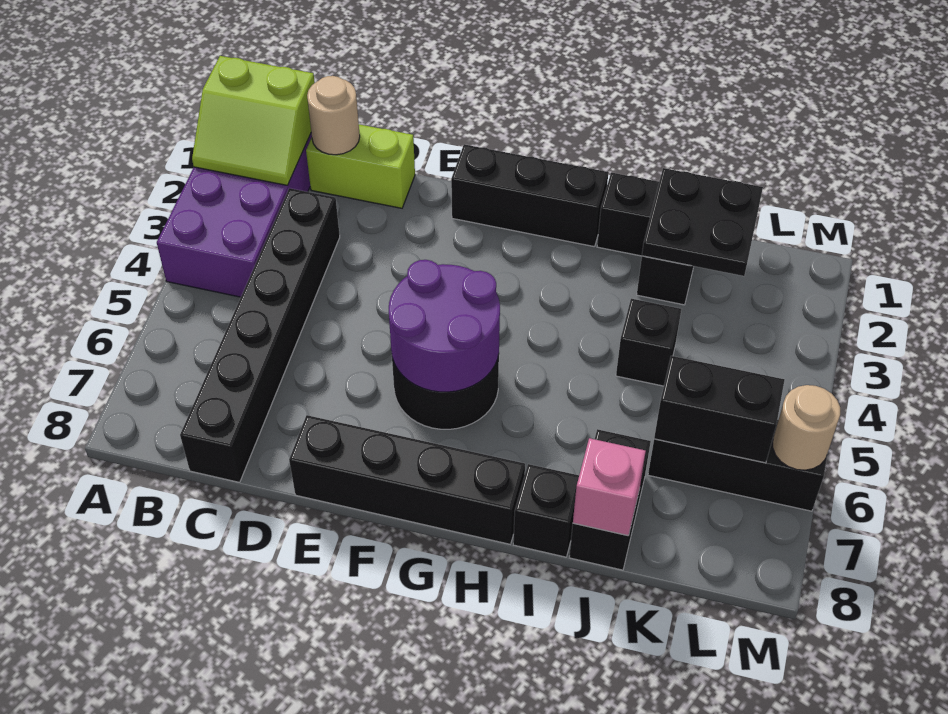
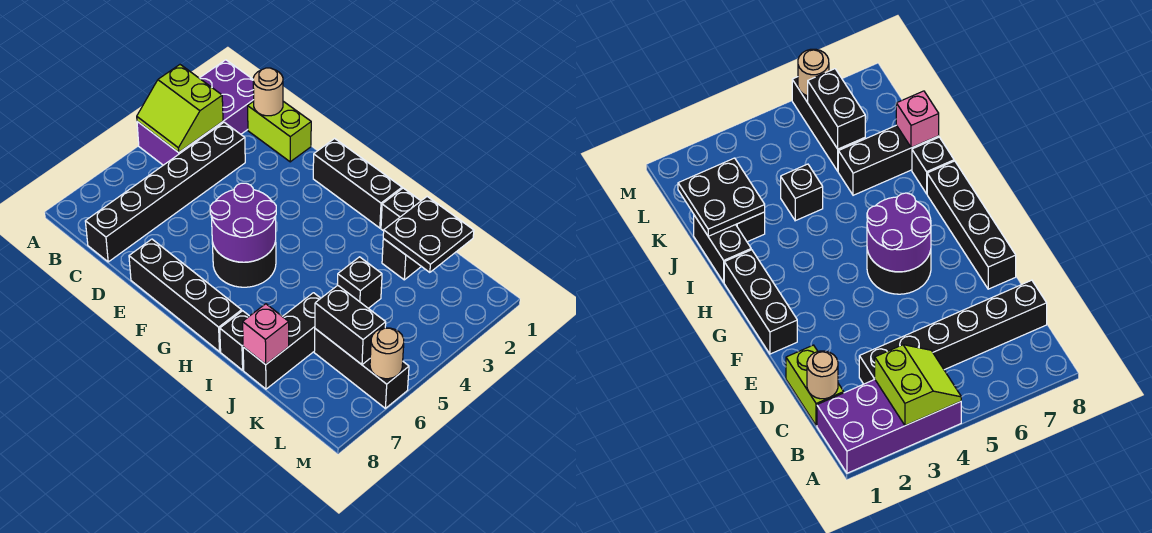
lime 2x2 slope [192,56,315,185] -> lime 2x2 slope moved to [137,65,223,152]
black 1x2 brick [569,429,651,570] -> black 1x3 brick [243,293,321,389]

